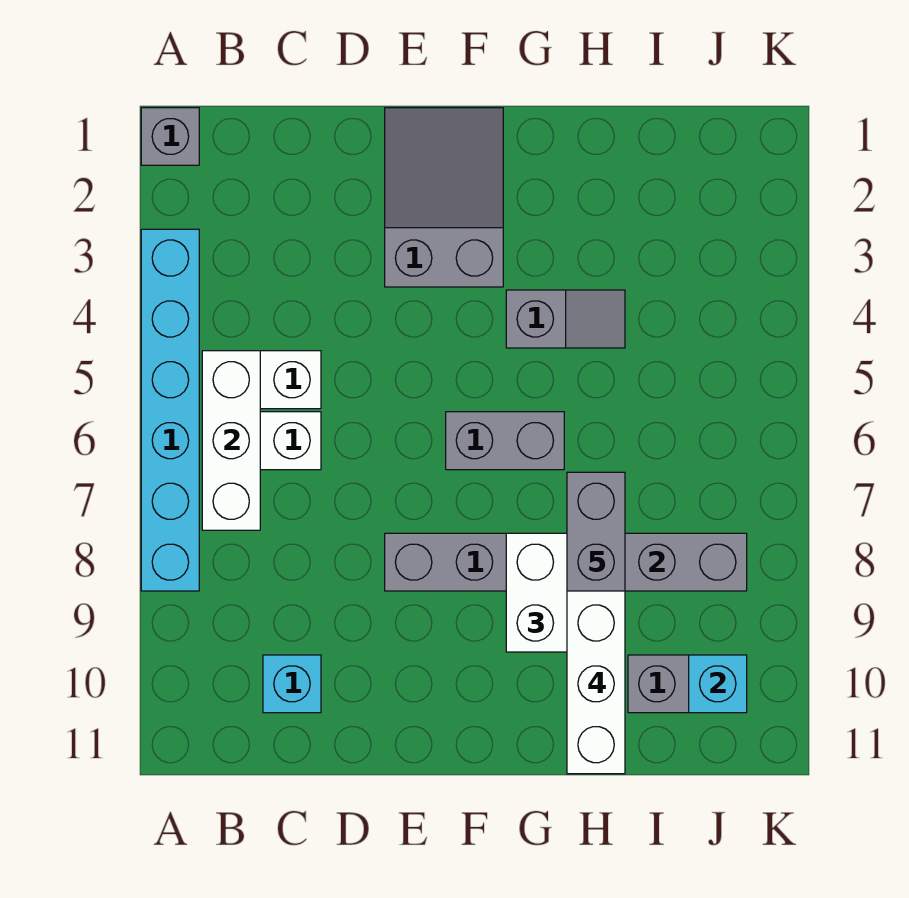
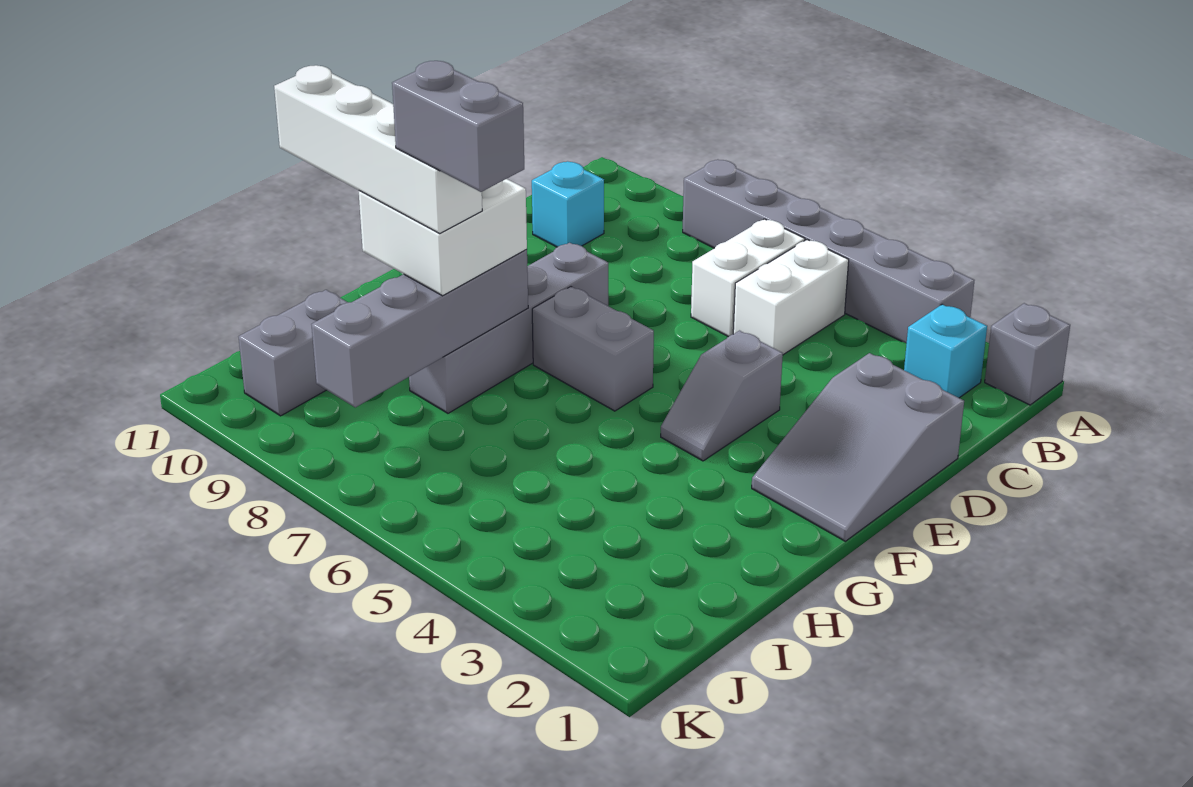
cyan 1x6 brick [141,229,199,591] -> grey 1x6 brick [683,160,975,343]
white 1x3 brick [202,351,260,530] -> none
grey 2x3 slope [385,108,503,287] -> grey 2x3 slope turned to [752,353,964,541]
grey 1x2 brick [446,412,564,470] -> grey 1x2 brick turned to [532,287,654,411]
grey 1x2 slope [506,290,625,348] -> grey 1x2 slope moved to [661,331,783,461]
cyan 1x1 brick [689,655,747,713] -> cyan 1x1 brick moved to [904,304,987,398]

